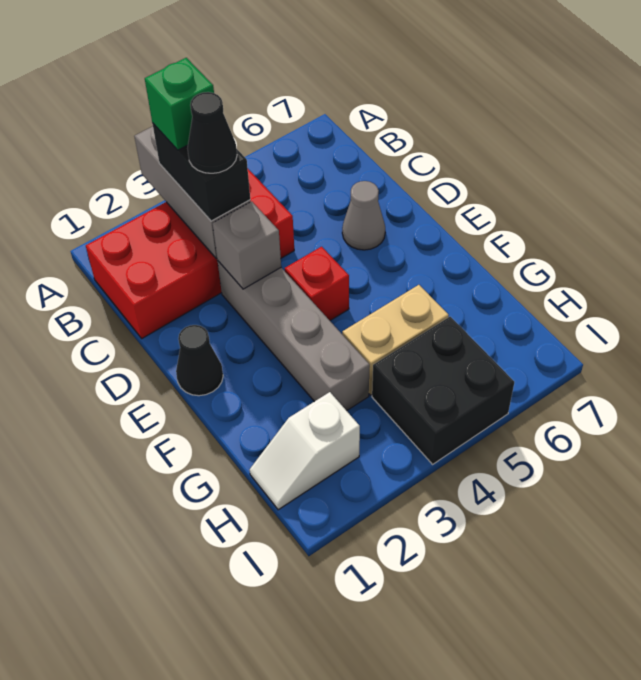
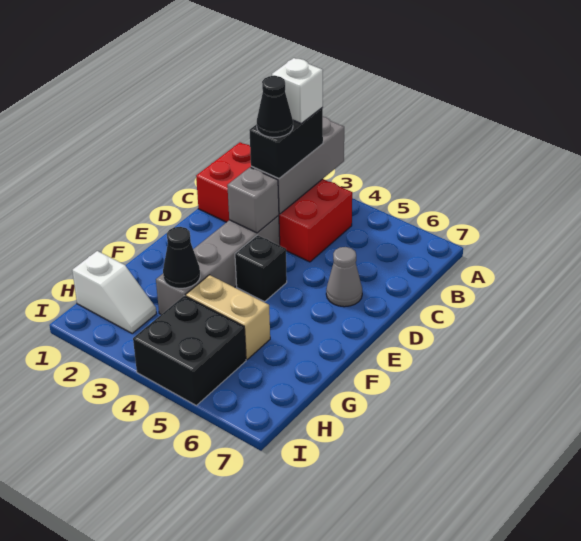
green 1x1 brick [145,58,214,150] -> white 1x1 brick [272,58,323,124]
black 1x1 cone [176,325,223,396] -> black 1x1 cone moved to [163,227,200,288]
red 1x1 brick [285,247,349,320] -> black 1x1 brick [235,235,287,302]
white 1x2 slope [250,392,360,510] -> white 1x2 slope turned to [72,251,156,333]

